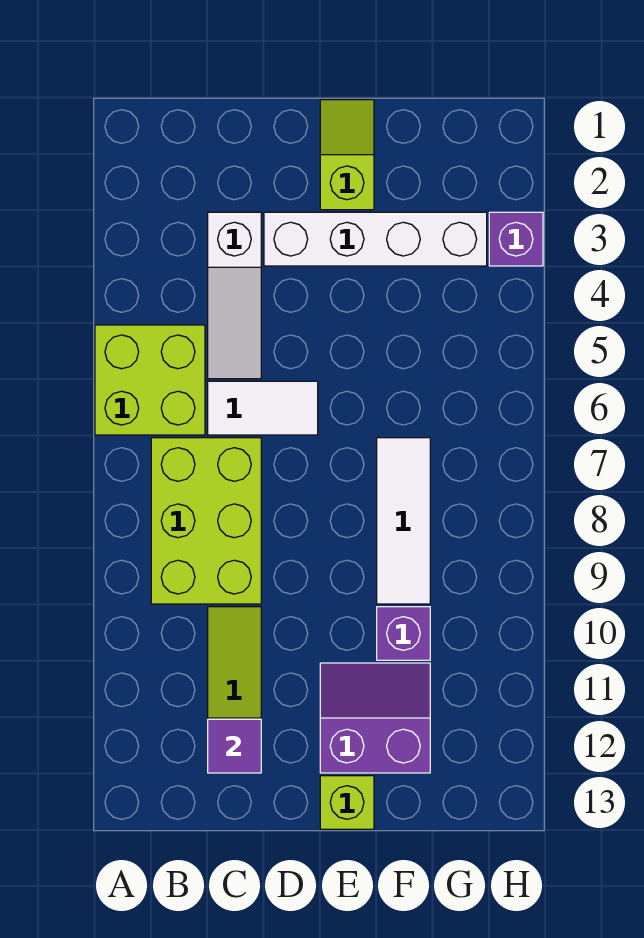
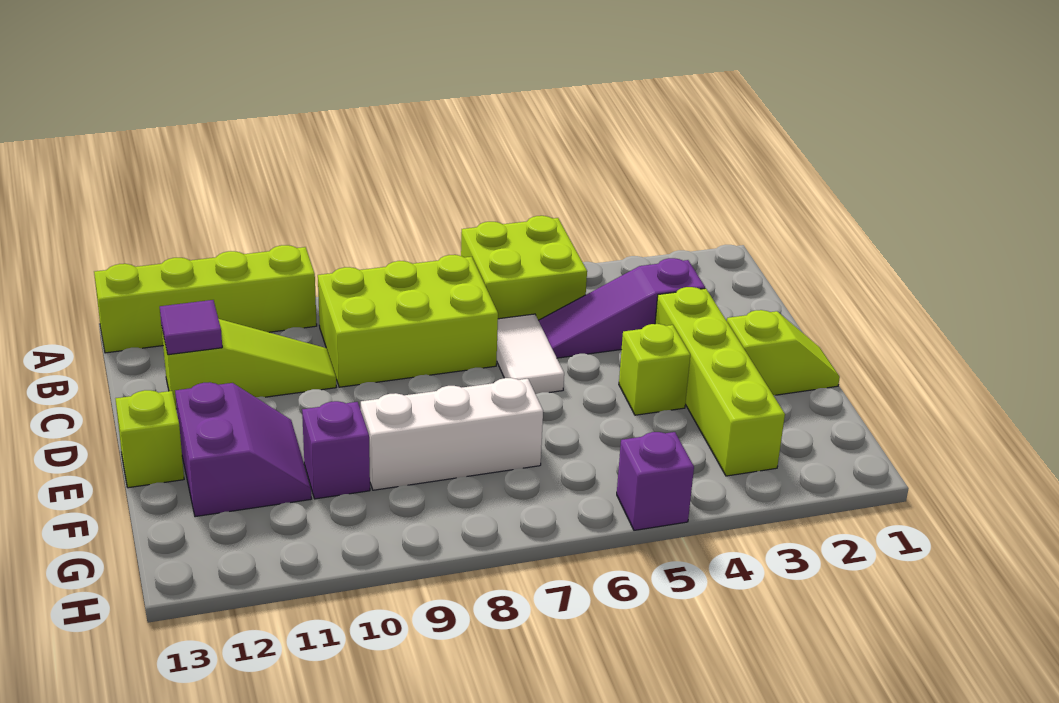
none -> lime 1x4 brick [94,245,317,353]
white 1x3 slope [208,212,261,379] -> purple 1x3 slope [538,258,705,358]
white 1x4 brick [264,212,487,266] -> lime 1x4 brick [655,287,785,476]
none -> lime 1x1 brick [619,324,690,415]
white 1x3 tile [377,438,430,604] -> white 1x3 brick [361,378,543,490]
purple 1x1 brick [489,212,543,266] -> purple 1x1 brick moved to [617,432,694,530]

